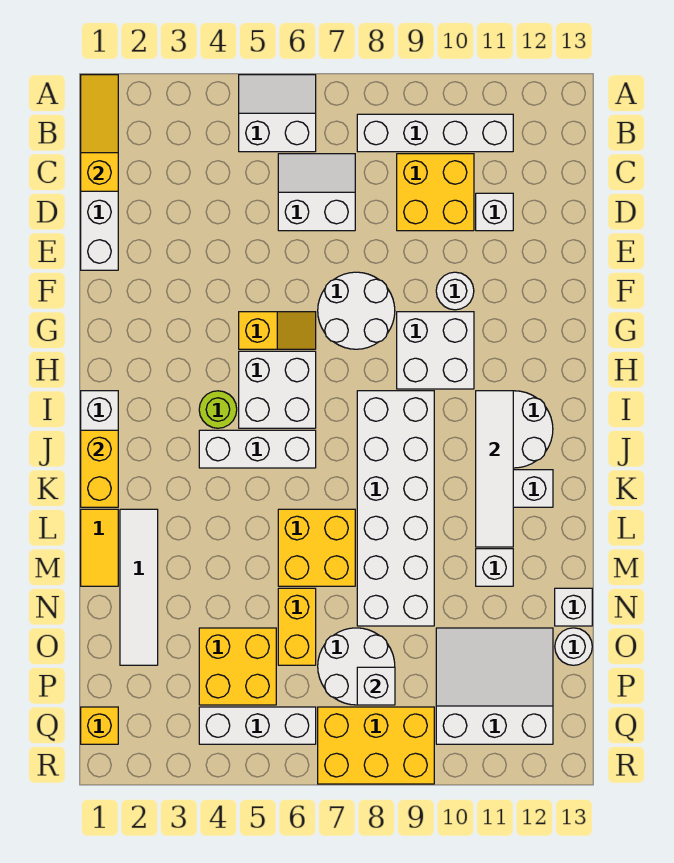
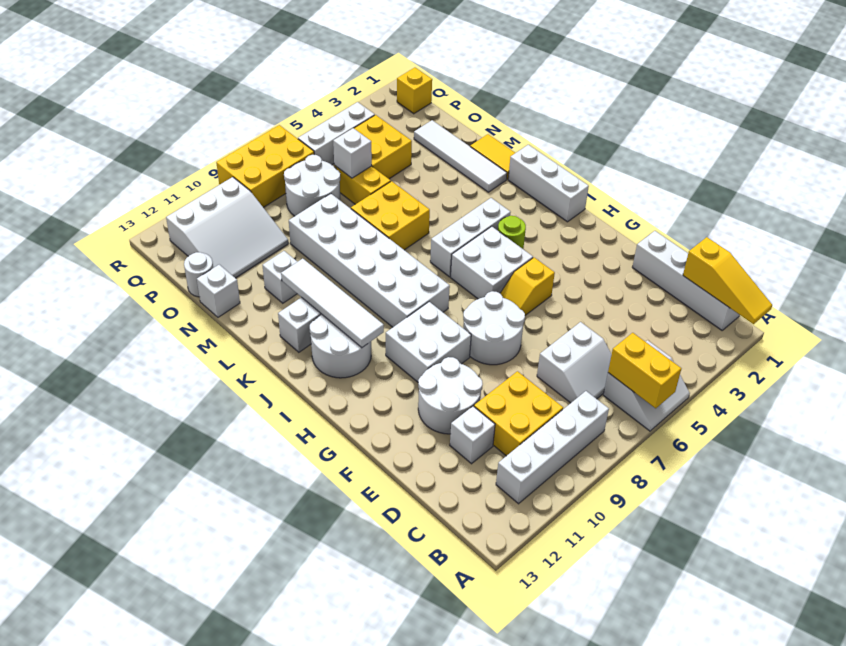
white 1x1 round brick [436,272,474,310] -> white 2x2 round brick [418,357,483,434]
yellow 1x2 brick [81,430,118,507] -> yellow 1x2 brick moved to [608,333,681,408]
white 1x1 brick [357,667,395,705] -> white 1x1 brick moved to [333,128,372,178]

